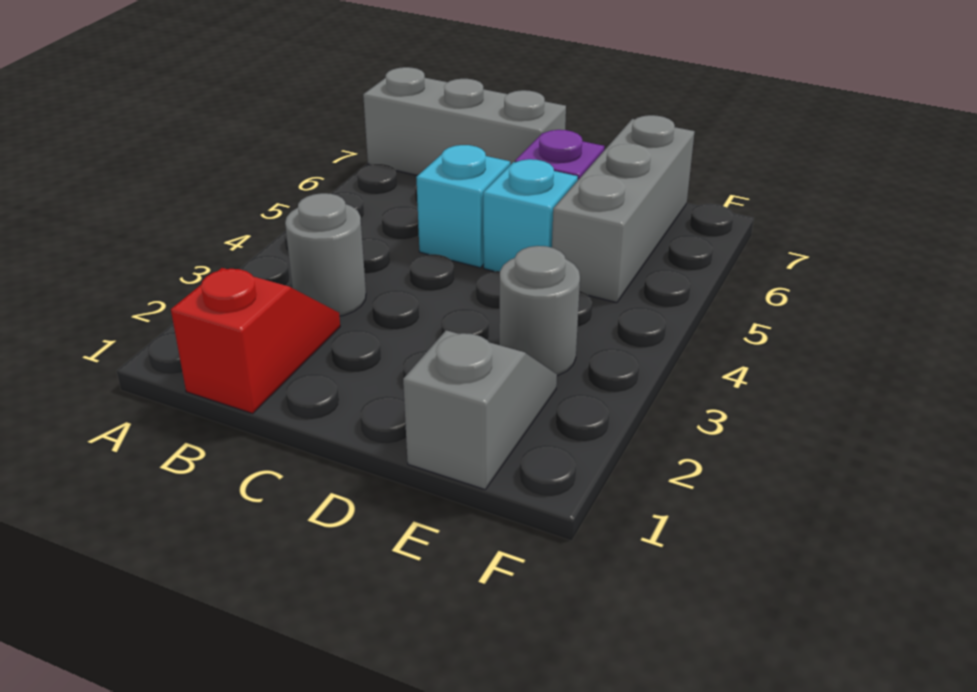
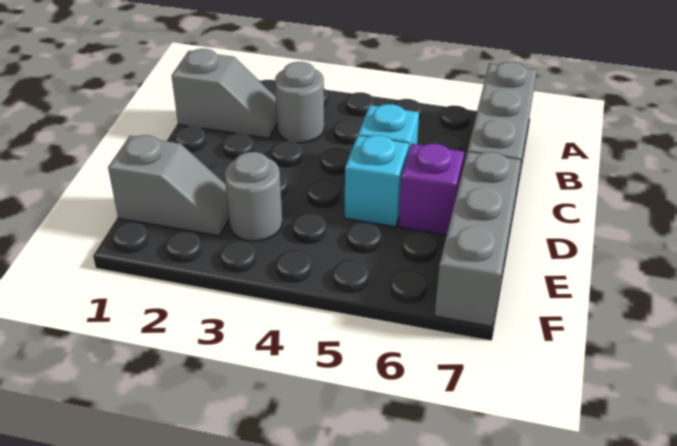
red 1x2 slope [171,268,340,413] -> grey 1x2 slope [172,49,277,138]
grey 1x3 brick [552,115,695,303] -> grey 1x3 brick turned to [435,152,521,327]

